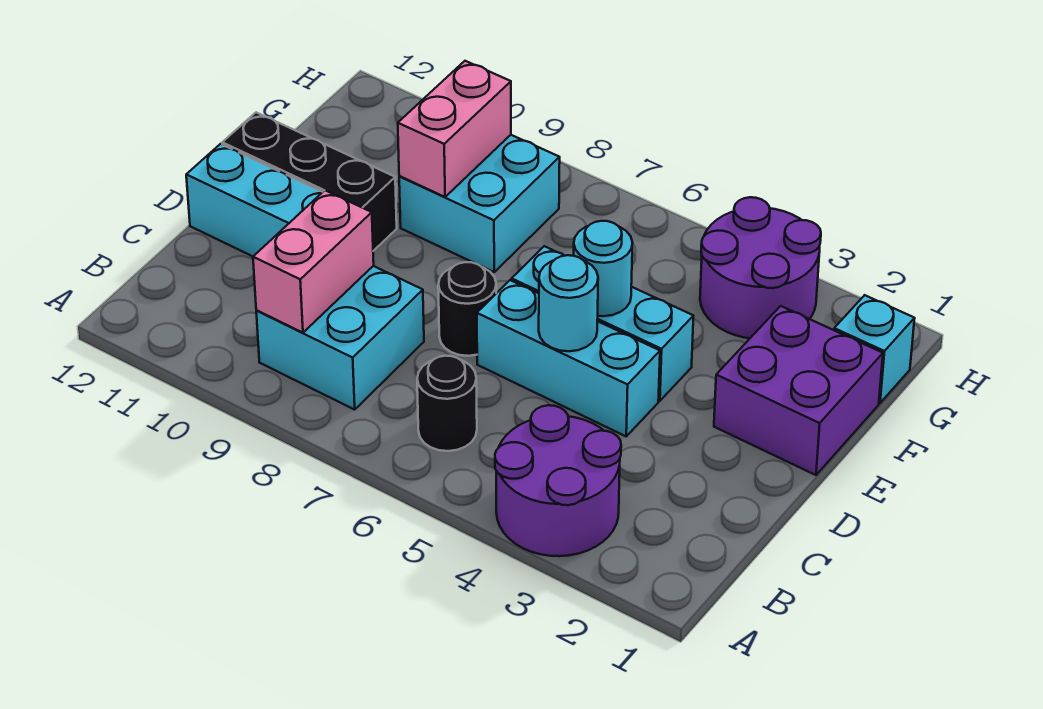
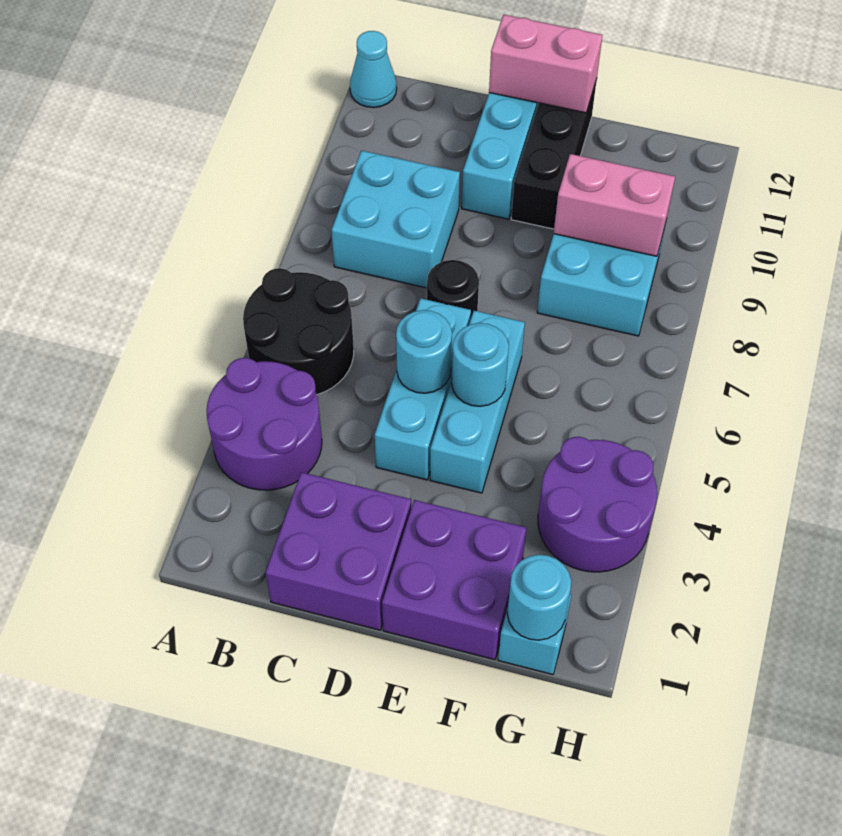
none -> cyan 1x1 cone [350,31,397,108]
black 1x1 round brick [417,356,477,451] -> black 2x2 round brick [243,268,354,395]
pink 1x2 brick [253,190,374,333] -> pink 1x2 brick moved to [489,15,602,113]
none -> purple 2x2 brick [265,472,411,630]
none -> cyan 1x1 round brick [507,555,571,640]

